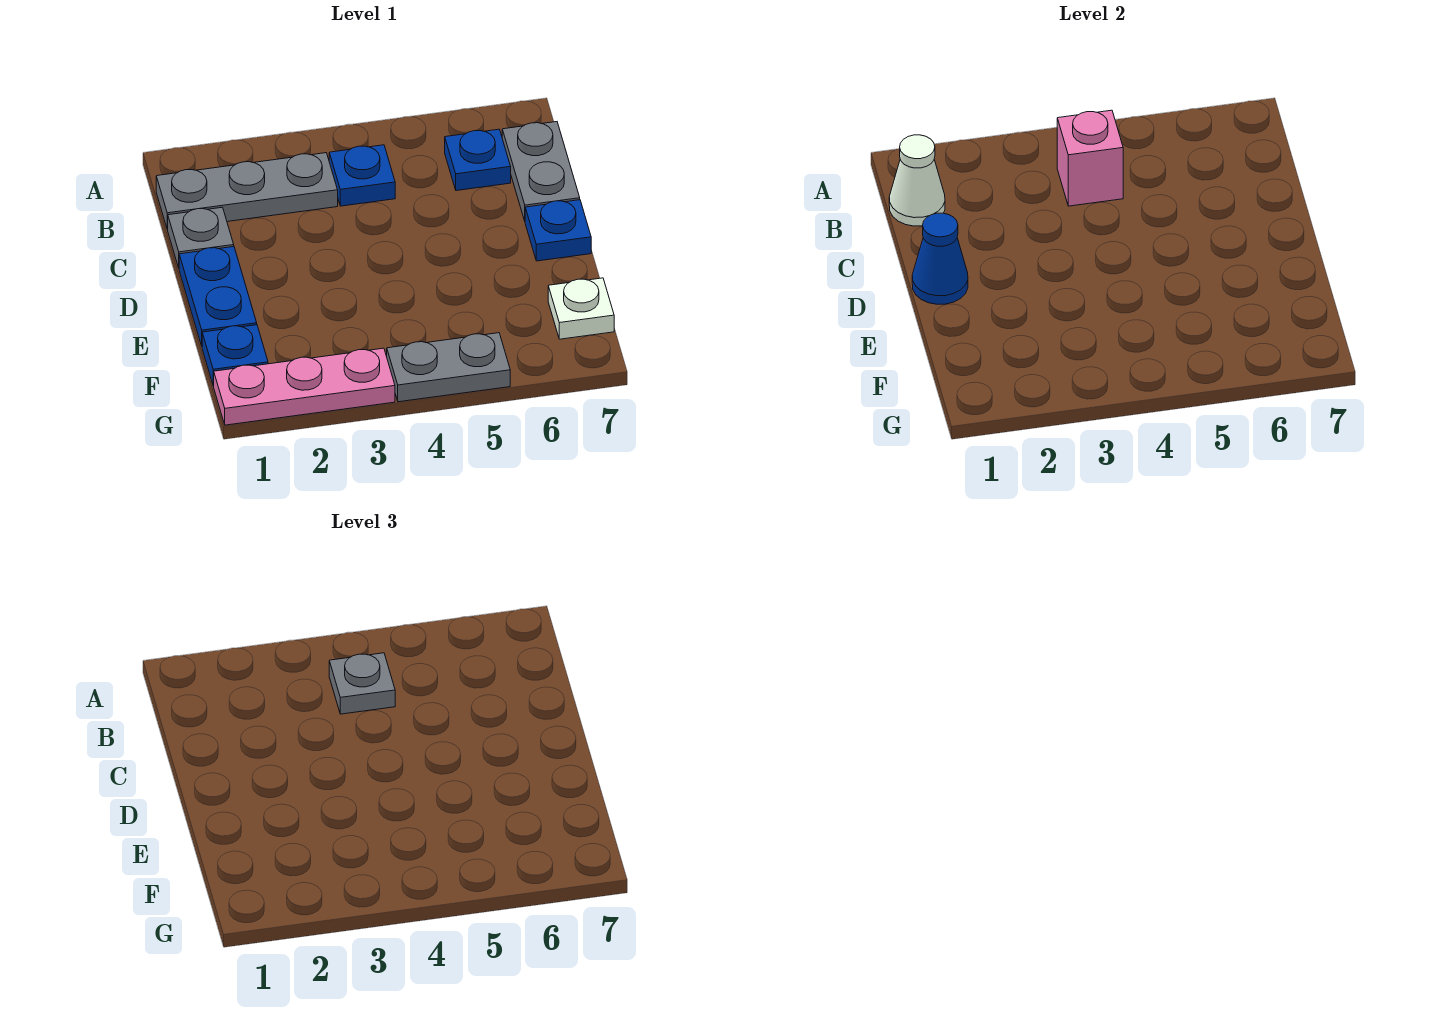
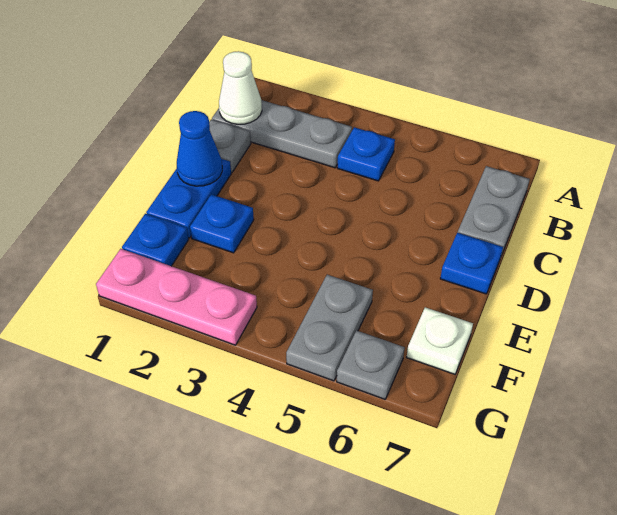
pink 1x1 brick [1057,110,1123,206] -> none
grey 1x1 plate [329,653,395,714] -> grey 1x1 plate moved to [337,331,405,399]
blue 1x1 plate [445,129,511,191] -> blue 1x1 plate moved to [190,194,254,253]
grey 1x2 plate [387,333,510,402] -> grey 1x2 plate turned to [286,275,373,381]

